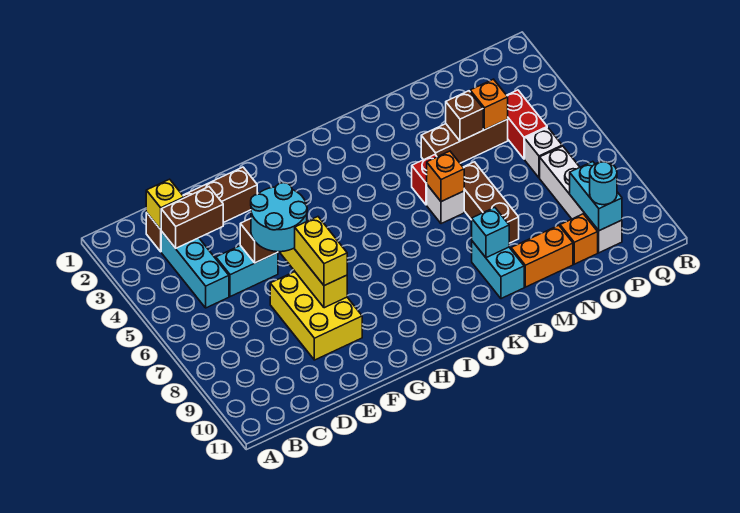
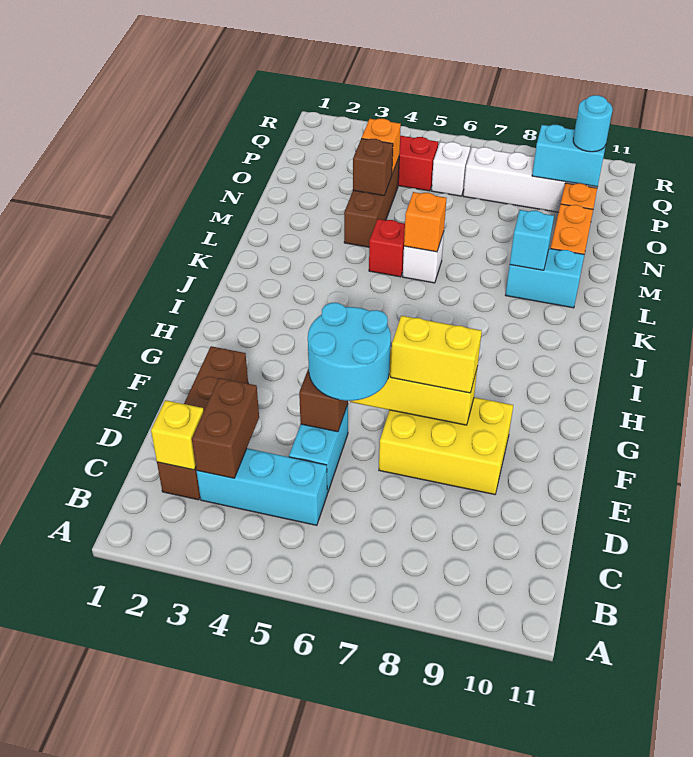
brown 1x3 brick [463,162,519,243] -> none

